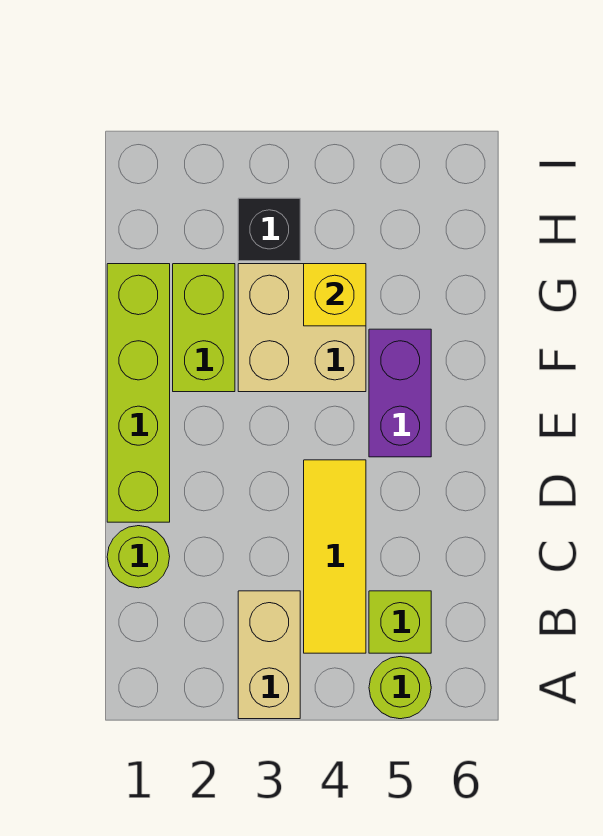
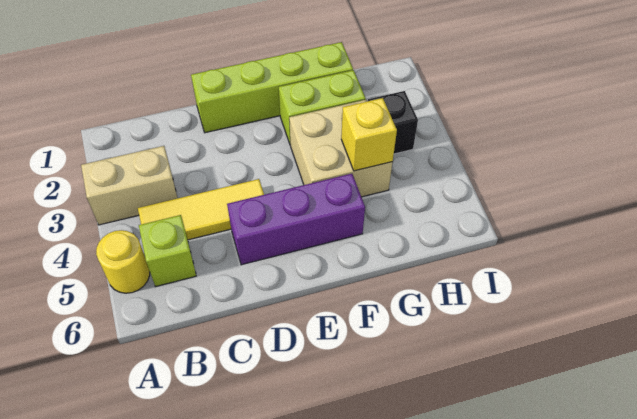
lime 1x1 round brick [369,657,431,719] -> yellow 1x1 round brick [96,230,150,293]
lime 1x1 round brick [107,526,170,588] -> none
purple 1x2 brick [369,329,431,457] -> purple 1x3 brick [227,174,365,265]

